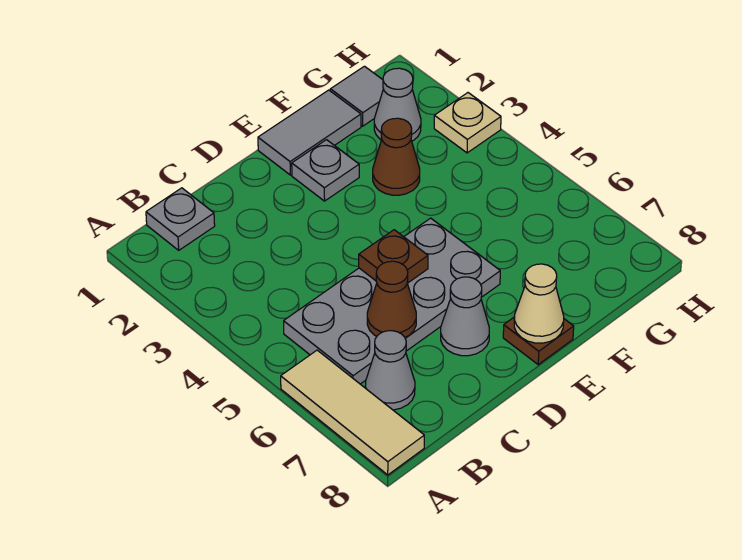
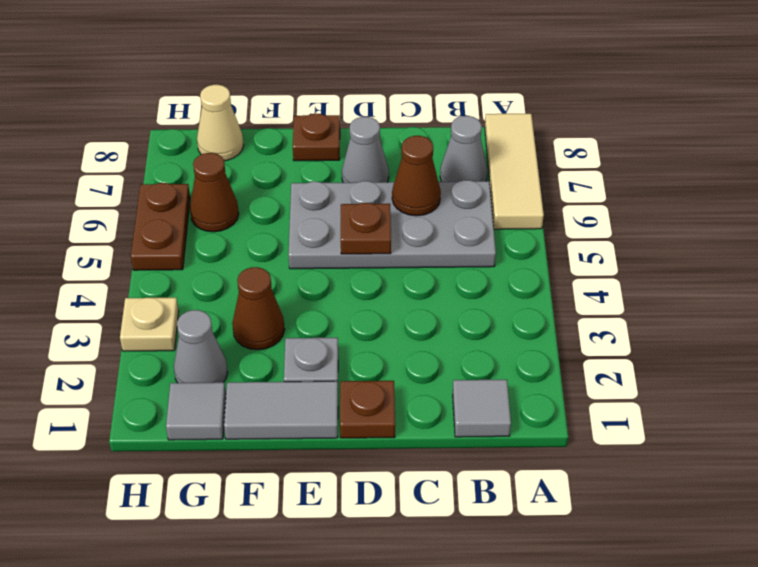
grey 1x1 plate [146,188,215,250] -> grey 1x1 tile [453,380,511,437]
none -> brown 1x1 plate [340,381,395,438]
tan 1x1 cone [514,264,564,343] -> tan 1x1 cone moved to [197,85,244,161]
none -> brown 1x1 cone [190,153,239,232]
none -> brown 1x2 plate [131,183,190,270]

